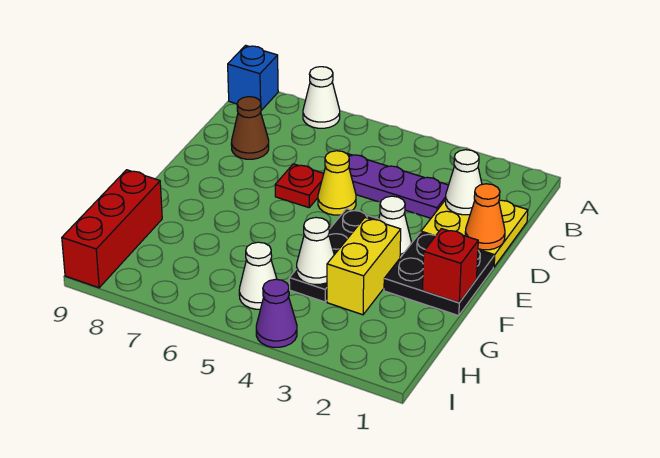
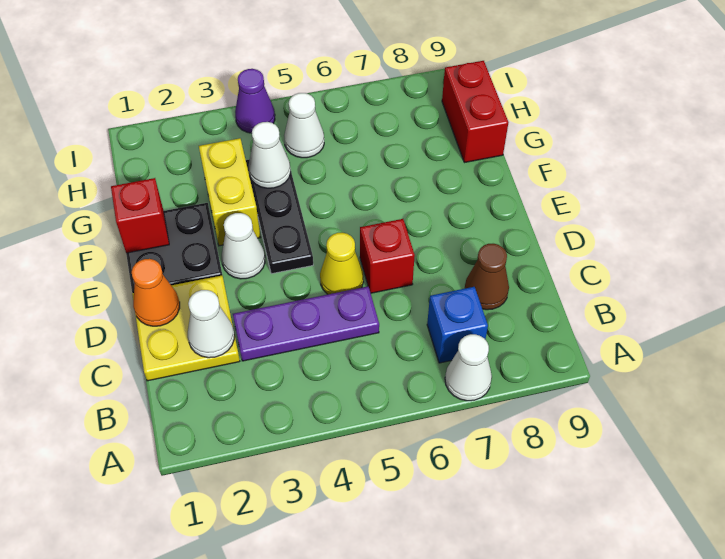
blue 1x1 brick [228,45,278,111] -> blue 1x1 brick moved to [427,287,488,363]
red 1x1 plate [275,164,324,208] -> red 1x1 brick [360,219,415,293]
red 1x3 brick [62,170,162,288] -> red 1x2 brick [442,61,508,163]

